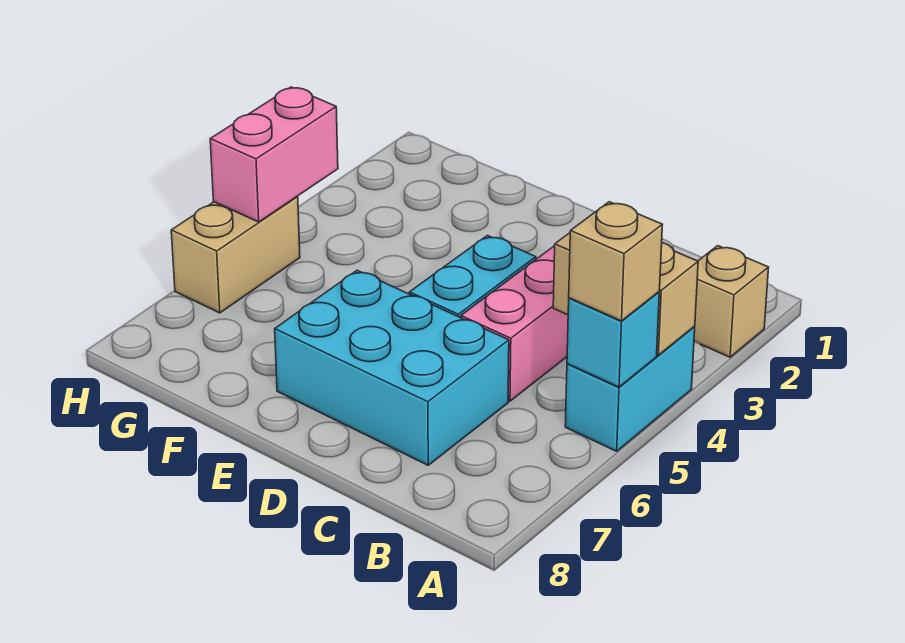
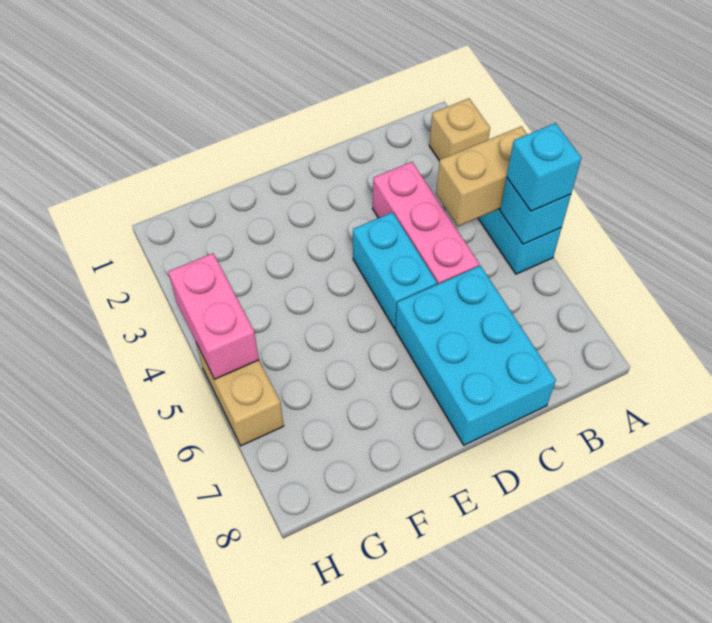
tan 1x1 brick [569,202,662,321] -> cyan 1x1 brick [507,123,582,211]
cyan 2x3 brick [275,270,509,465] -> cyan 2x3 brick turned to [395,266,556,445]

